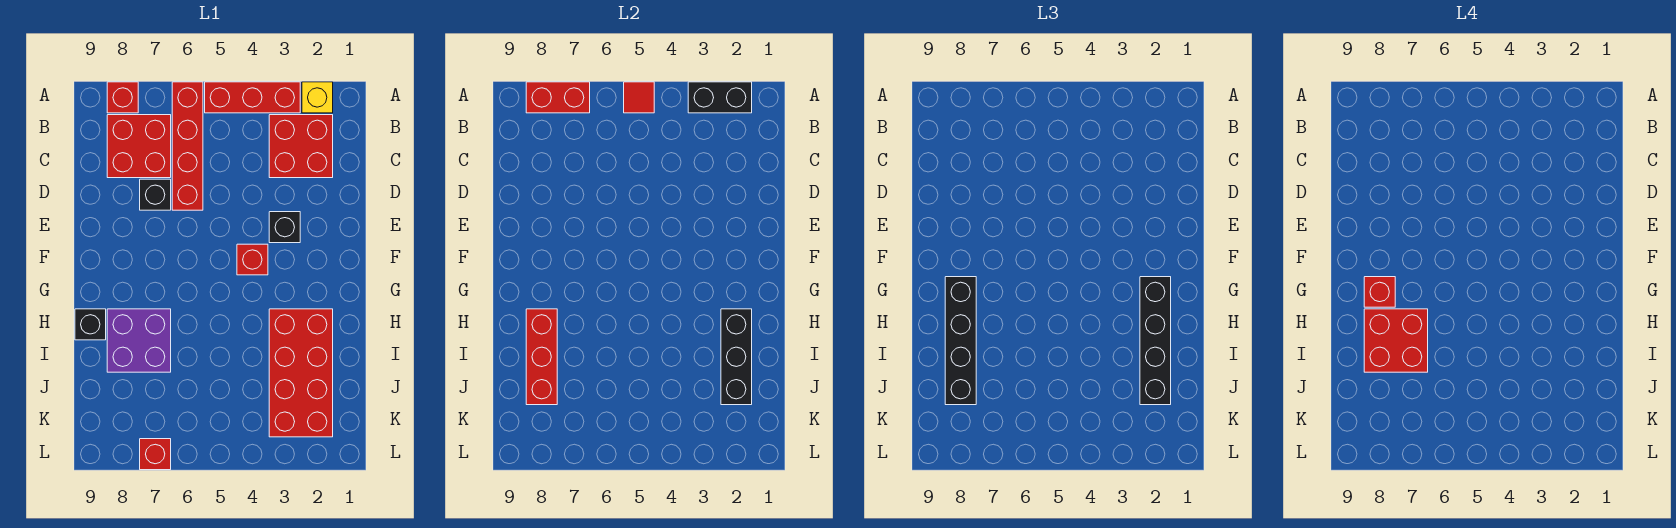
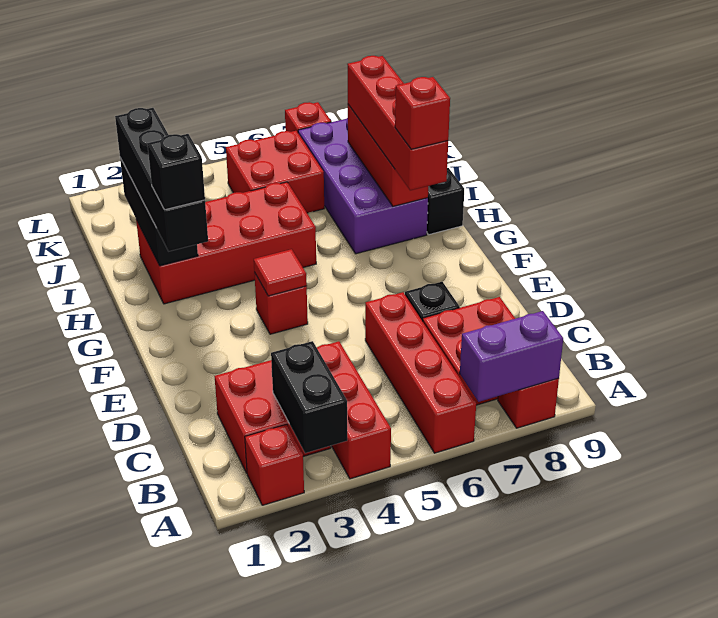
yellow 1x1 brick [302,82,333,113] -> red 1x1 brick [245,424,304,505]
black 1x2 brick [688,82,752,113] -> black 1x2 brick turned to [271,341,347,453]
red 1x3 brick [205,82,300,113] -> red 1x3 brick turned to [317,341,391,479]
red 1x1 tile [624,82,654,113] -> red 1x1 tile moved to [254,249,307,296]
red 1x2 brick [526,82,590,113] -> purple 1x2 brick [460,311,563,402]
black 1x1 brick [269,212,300,243] -> black 1x1 brick moved to [147,134,205,210]
black 1x4 brick [945,277,976,405] -> red 1x4 brick [347,56,448,190]
red 2x4 brick [269,309,333,437] -> red 2x4 brick turned to [136,182,316,304]
purple 2x2 brick [107,309,171,372] -> purple 2x4 brick [298,118,428,254]
red 2x2 brick [1364,309,1428,372] -> red 2x2 brick moved to [226,131,324,213]

